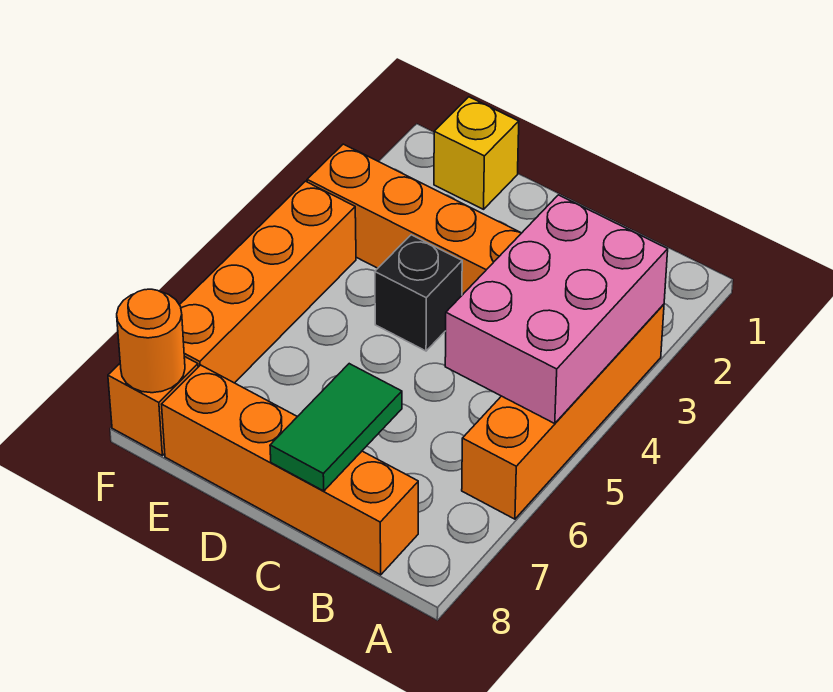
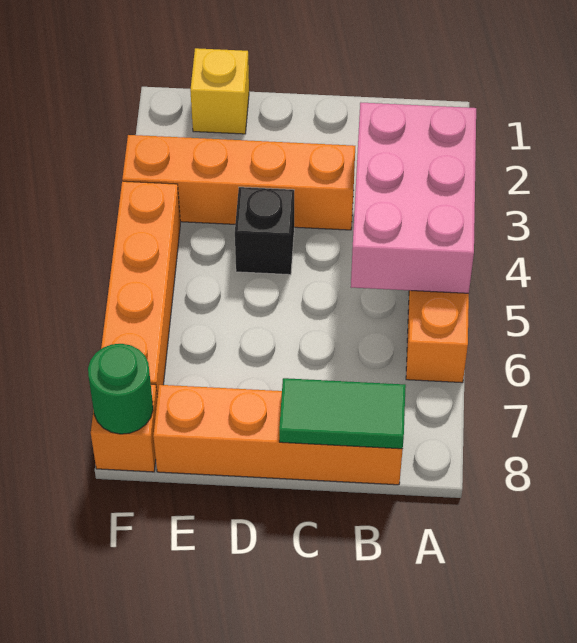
green 1x2 tile [270,364,402,491] -> green 1x2 tile turned to [279,378,406,449]
orange 1x1 round brick [117,289,185,393] -> green 1x1 round brick [88,344,153,434]

